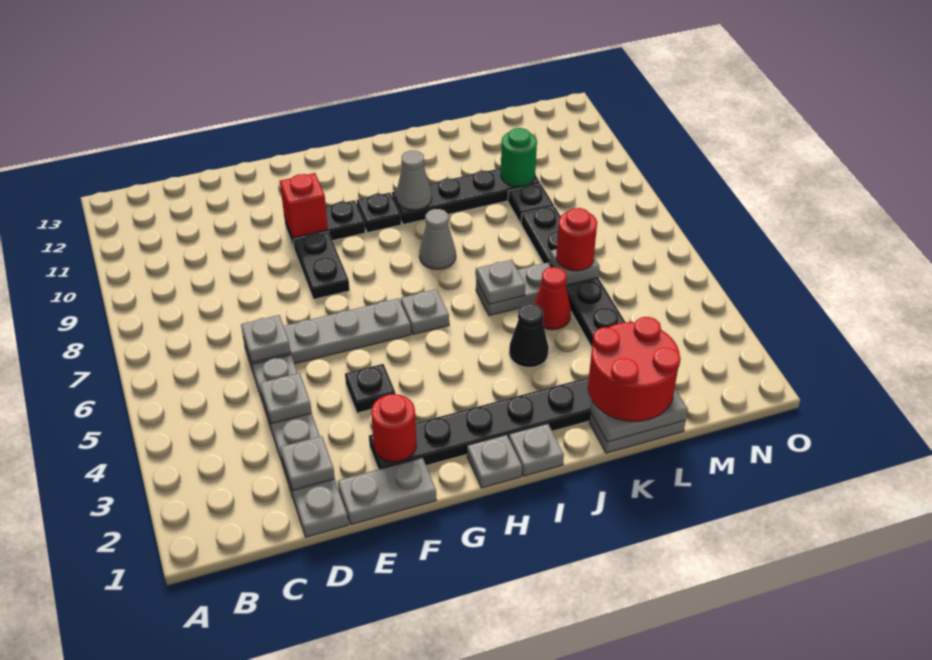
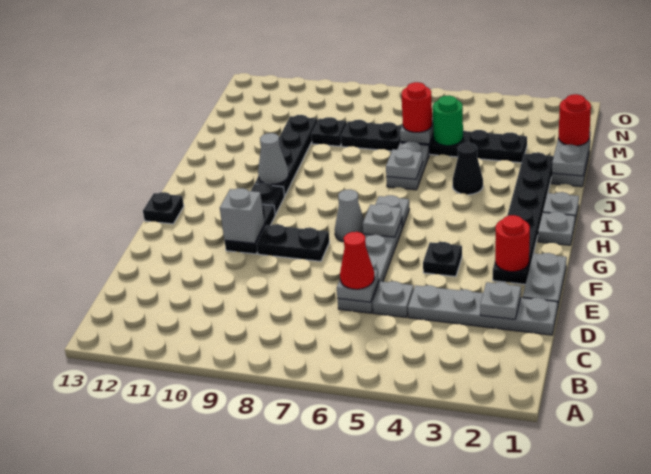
grey 1x1 plate [260,373,312,424] -> grey 1x1 plate moved to [363,204,402,237]
red 1x1 brick [280,173,328,238] -> grey 1x1 brick [220,188,264,243]
none -> black 1x1 plate [143,192,184,224]
grey 1x1 cone [419,209,456,269] -> grey 1x1 cone moved to [335,189,364,242]
red 2x2 round brick [588,317,681,421] -> red 1x1 round brick [559,94,591,146]
red 1x1 cone [534,267,571,330] -> red 1x1 cone moved to [340,232,374,289]
green 1x1 round brick [501,128,537,187] -> green 1x1 round brick moved to [433,95,463,146]

